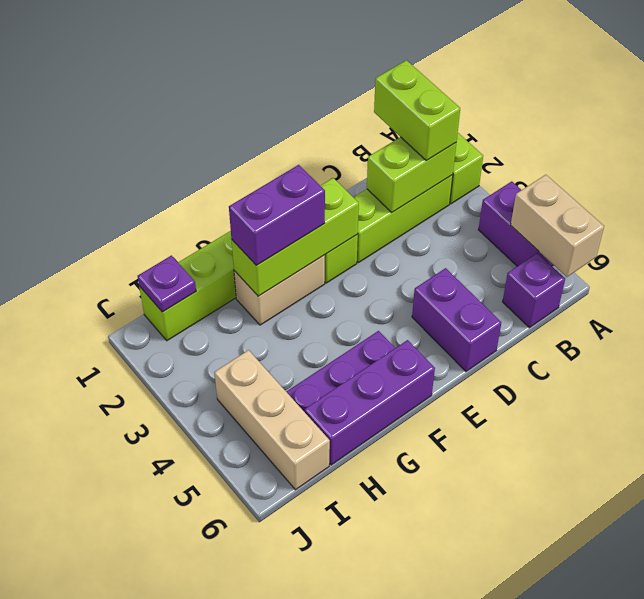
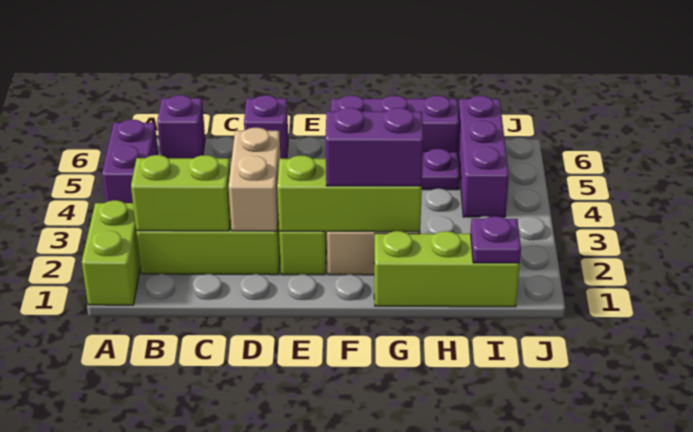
tan 1x2 brick [511,175,604,277] -> tan 1x2 brick moved to [229,128,281,231]
lime 1x2 brick [374,60,460,161] -> none
purple 1x2 brick [412,268,501,371] -> purple 1x1 brick [244,95,288,159]
tan 1x3 brick [214,350,330,490] -> purple 1x3 brick [458,96,509,217]

